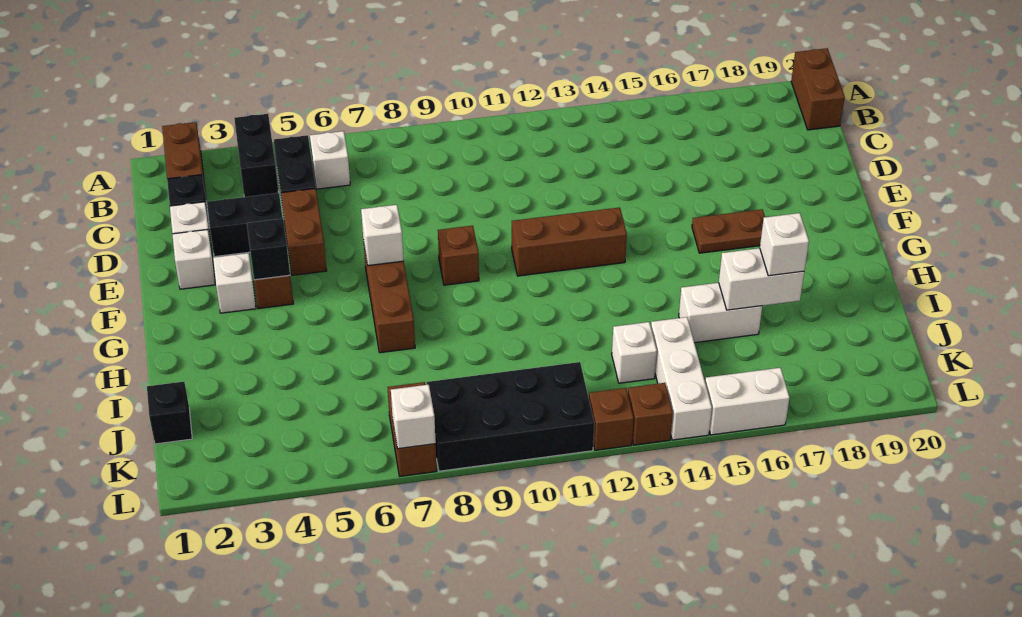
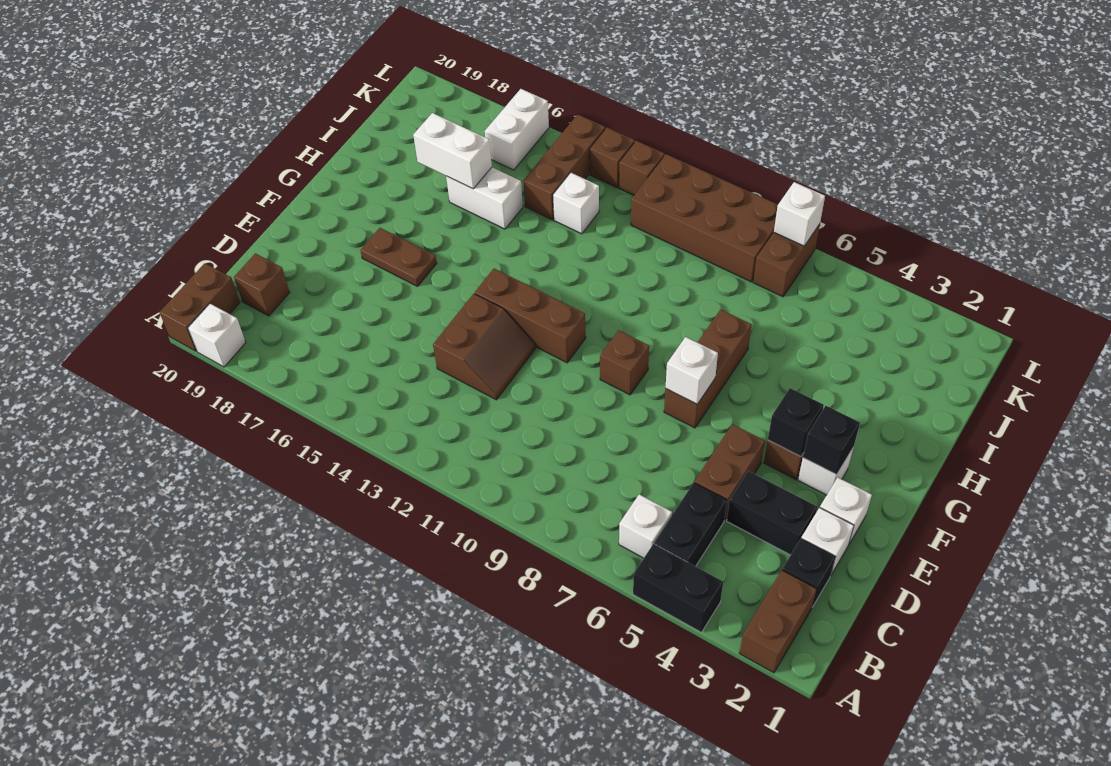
black 1x2 brick [234,114,279,197] -> black 1x2 brick turned to [633,544,723,632]
none -> brown 1x1 brick [234,253,290,316]
none -> brown 2x2 slope [433,294,536,400]
white 1x1 brick [760,213,809,276] -> white 1x1 brick moved to [188,304,246,367]
black 1x1 brick [147,382,192,444] -> black 1x1 brick moved to [803,406,860,475]
white 1x3 brick [651,317,712,440] -> brown 1x3 brick [523,114,605,220]
black 2x4 brick [427,362,594,471] -> brown 2x4 brick [631,154,778,282]
white 1x2 brick [705,368,790,435] -> white 1x2 brick turned to [485,89,549,170]

